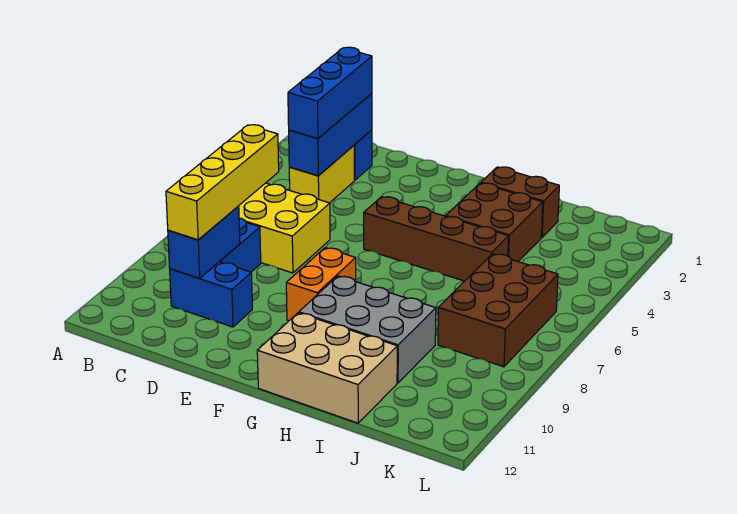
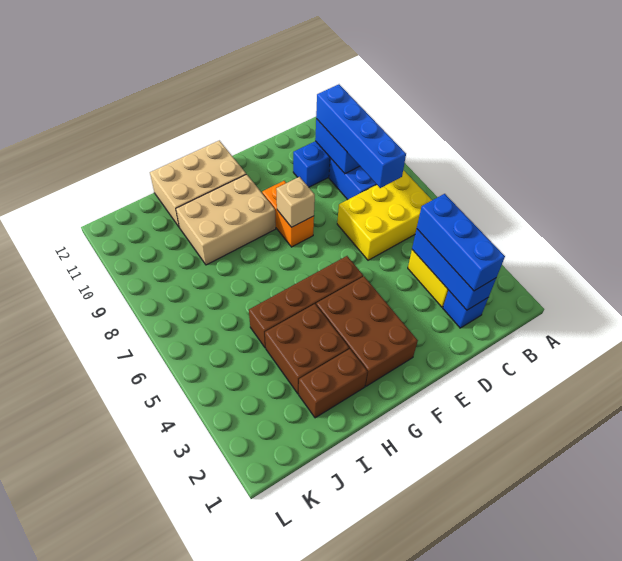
yellow 1x4 brick [166,125,279,240] -> blue 1x4 brick [316,84,406,188]
none -> tan 1x1 brick [276,177,315,227]
grey 2x3 brick [299,276,436,383] -> tan 2x3 brick [176,174,276,265]
brown 2x3 brick [438,254,558,367] -> brown 2x3 brick moved to [316,276,418,386]

